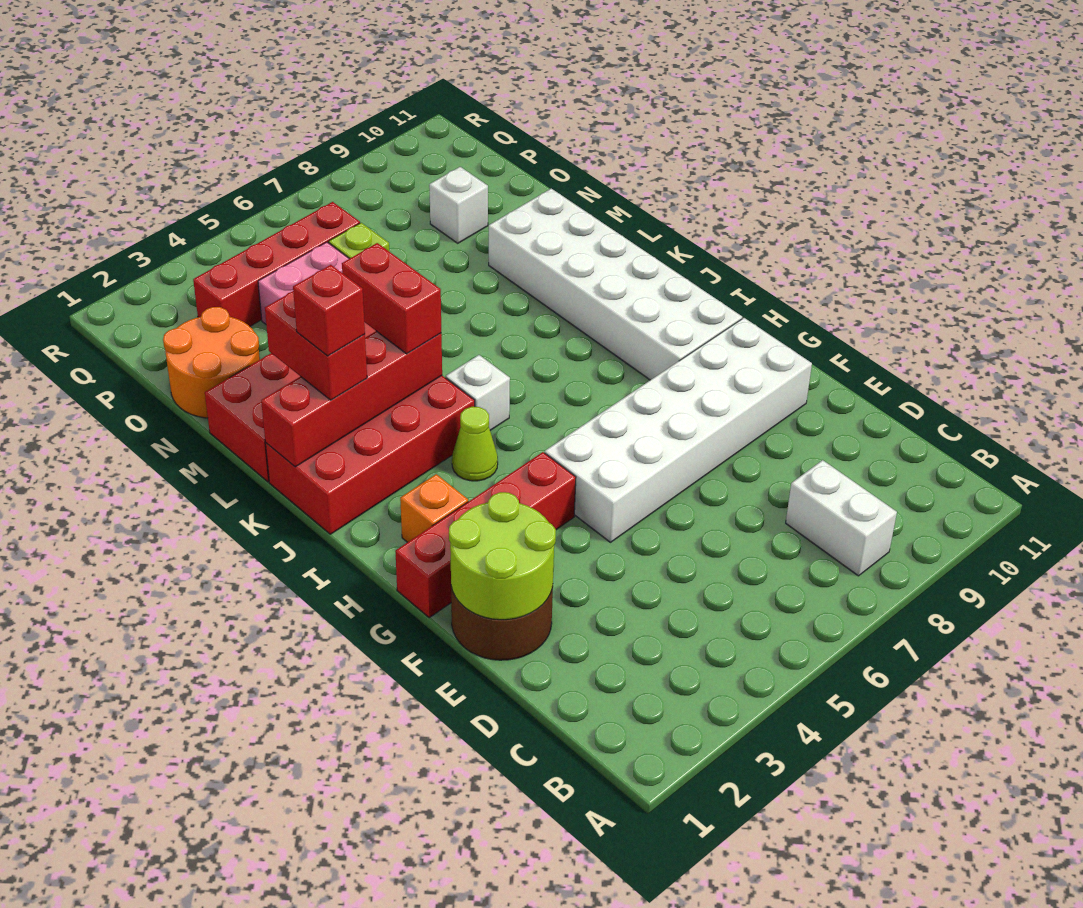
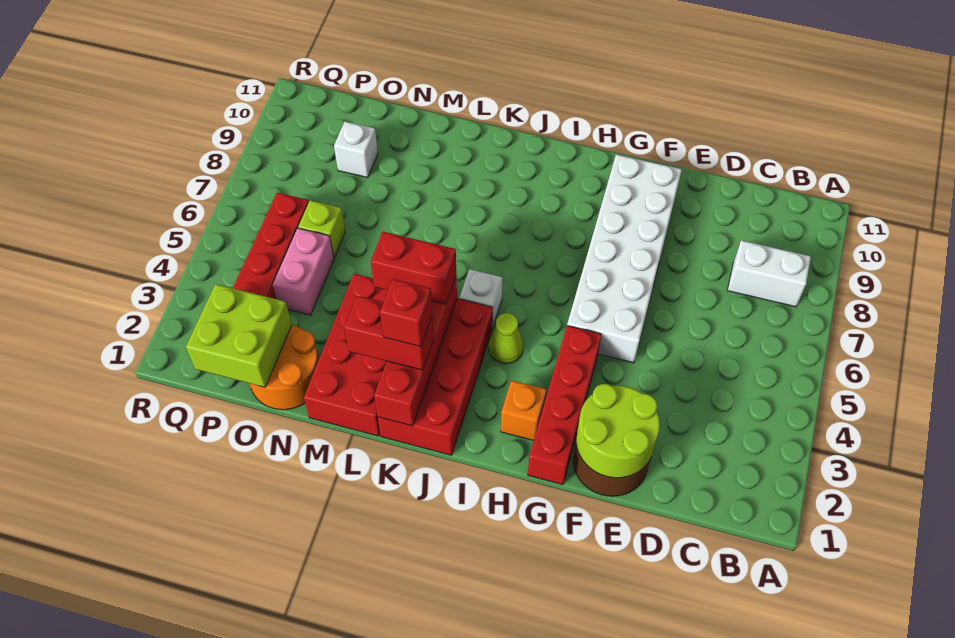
white 2x6 brick [489,189,742,380] -> none
none -> lime 2x2 brick [186,284,292,387]

